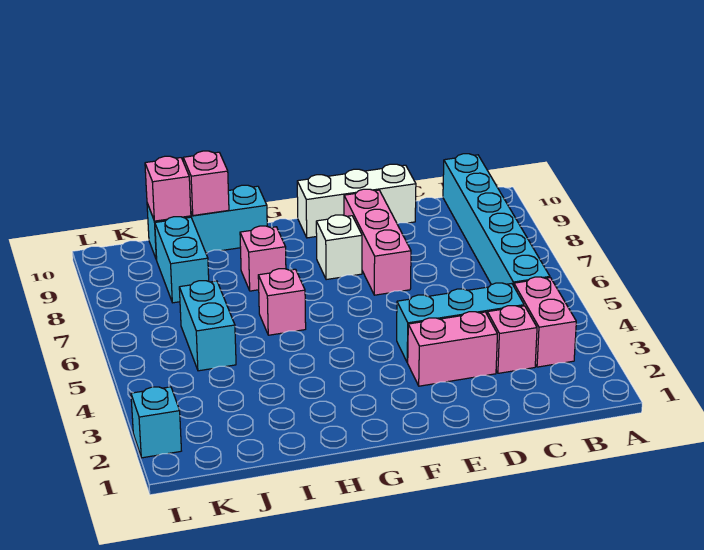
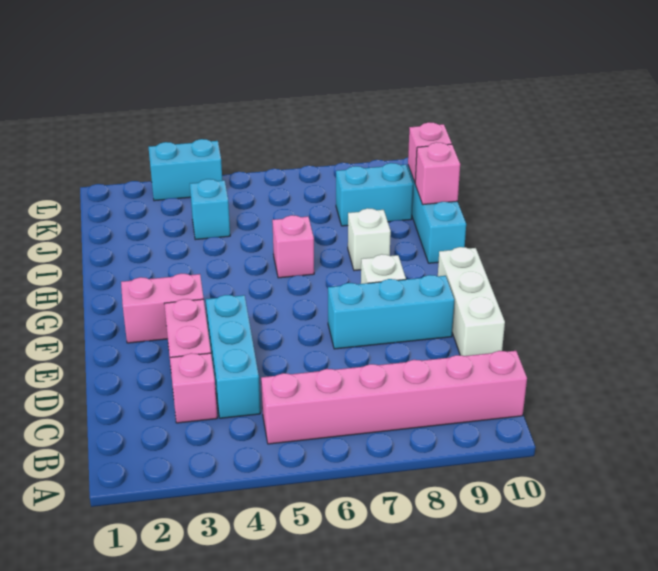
pink 1x2 brick [514,277,576,367] -> pink 1x2 brick moved to [121,274,204,343]
cyan 1x6 brick [443,154,550,286] -> pink 1x6 brick [261,351,527,444]
pink 1x3 brick [344,189,411,295] -> cyan 1x3 brick [328,275,454,349]
pink 1x1 brick [240,226,286,291] -> white 1x1 brick [348,208,391,271]
cyan 1x2 brick [179,281,236,371] -> cyan 1x2 brick moved to [149,139,222,201]
cyan 1x1 brick [131,387,181,458] -> cyan 1x1 brick moved to [190,179,230,240]

